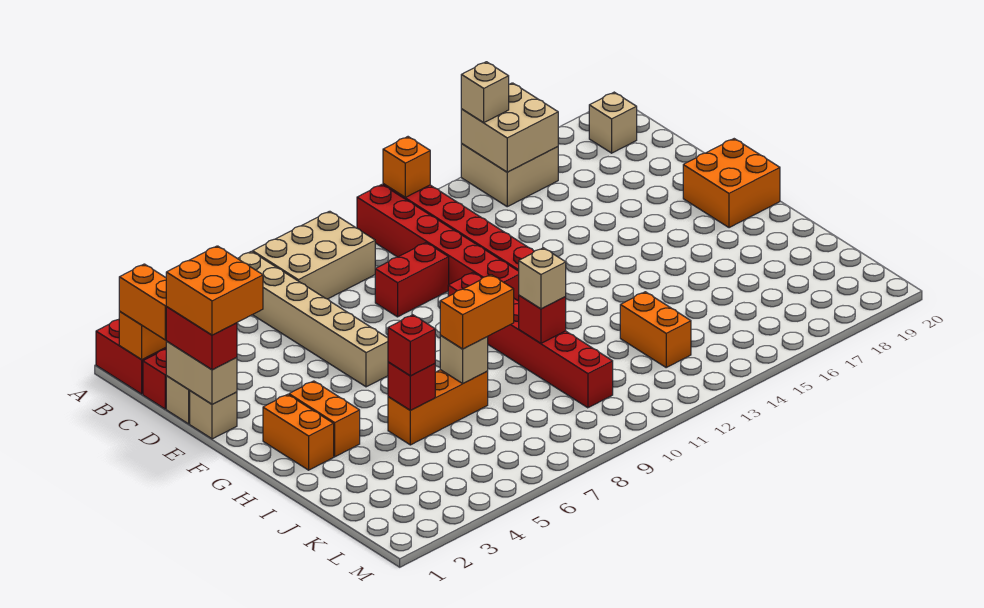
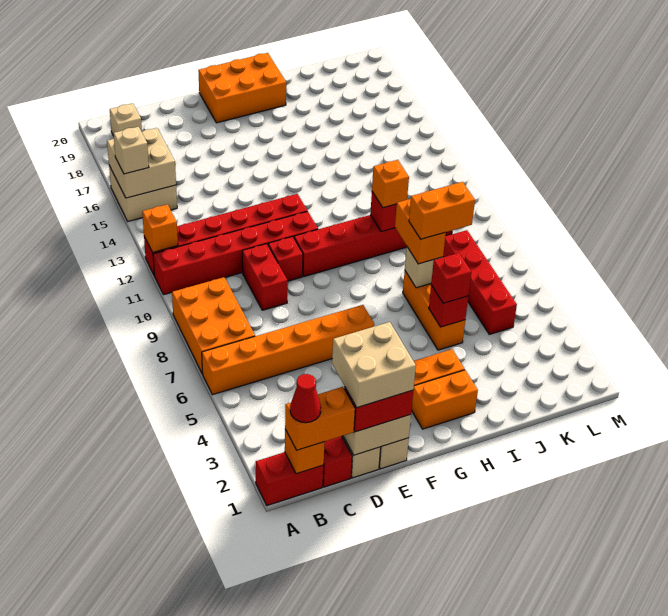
tan 1x6 brick [237,251,388,387] -> orange 1x6 brick [202,305,374,395]
tan 2x3 brick [253,211,375,299] -> orange 2x3 brick [172,277,255,374]
none -> red 1x1 cone [290,374,321,423]
orange 2x2 brick [166,246,263,335] -> tan 2x2 brick [332,322,416,408]
none -> red 1x1 brick [268,236,303,281]
orange 2x2 brick [683,139,780,228] -> orange 2x3 brick [198,53,286,123]
tan 1x1 brick [519,248,566,309] -> orange 1x1 brick [372,160,409,208]
orange 1x2 brick [620,292,691,367] -> orange 1x2 brick moved to [409,182,475,239]
none -> red 1x4 brick [443,230,517,334]

